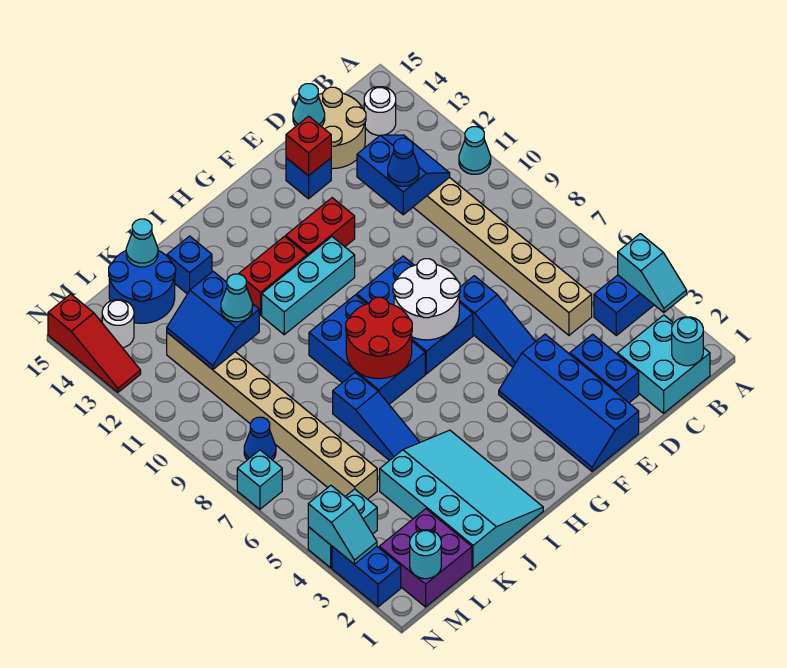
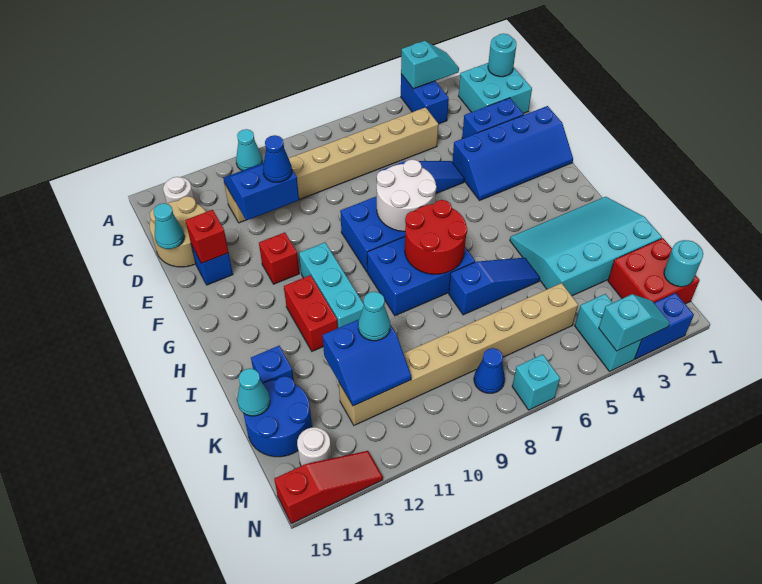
red 1x2 brick [286,198,355,256] -> red 1x1 brick [259,232,299,284]
purple 2x2 brick [379,509,472,607] -> red 2x2 brick [608,238,700,304]

